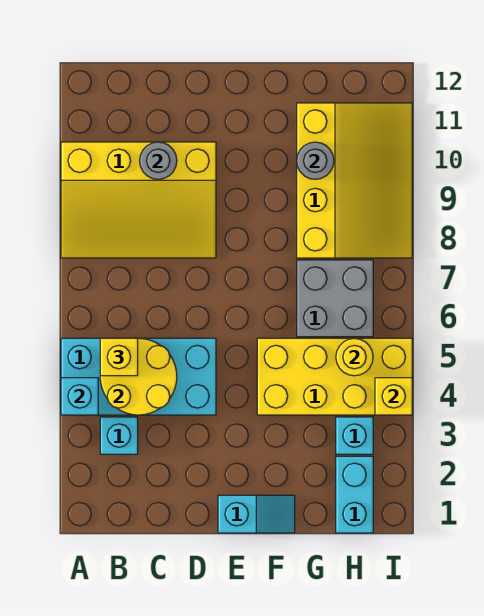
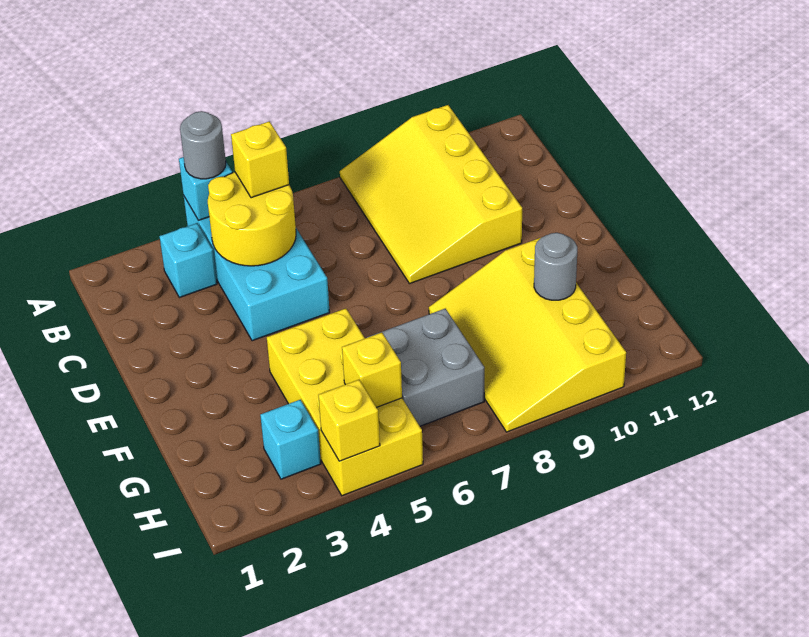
grey 1x1 round brick [140,142,177,179] -> grey 1x1 round brick moved to [180,111,226,179]
cyan 1x2 slope [218,495,295,533] -> none
yellow 3x4 slope [297,103,412,258] -> yellow 3x4 slope turned to [429,238,626,432]
cyan 1x2 brick [336,456,373,533] -> none
yellow 1x1 round brick [336,338,373,376] -> yellow 1x1 brick [342,332,402,407]

